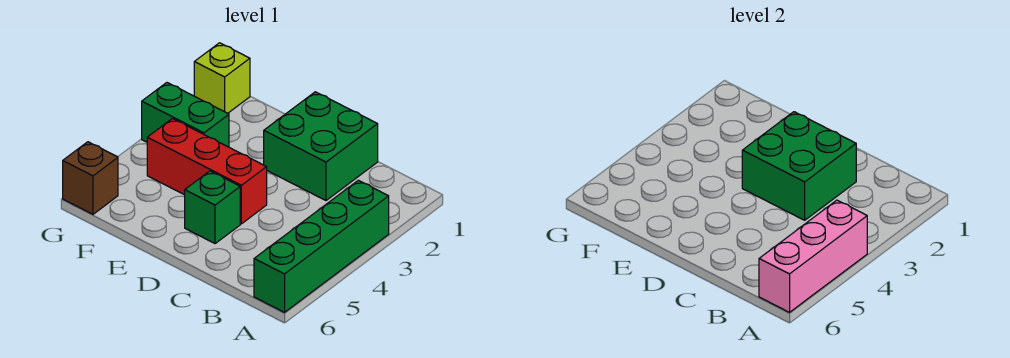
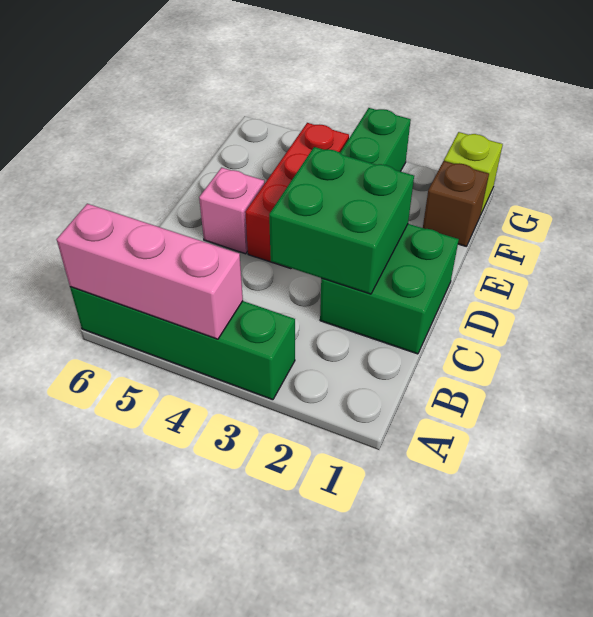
green 1x1 brick [185,171,240,244] -> pink 1x1 brick [199,168,265,254]
brown 1x1 brick [63,142,118,214] -> brown 1x1 brick moved to [423,161,489,246]

